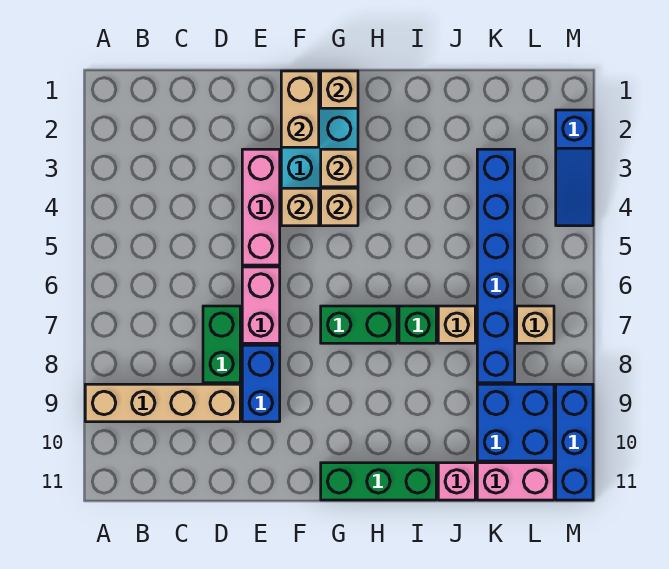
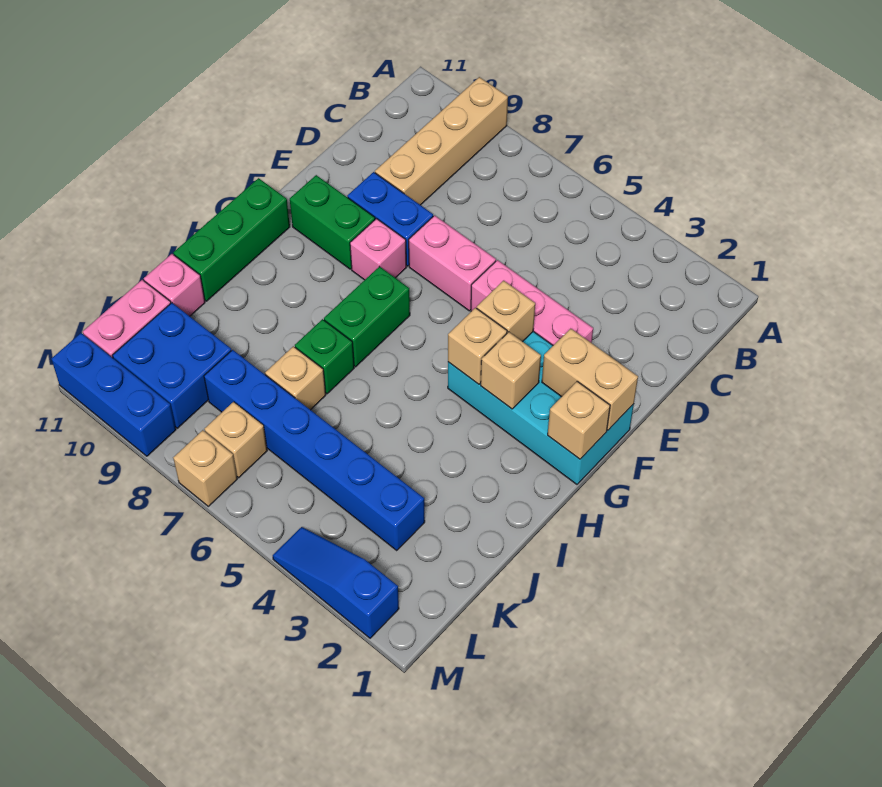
green 1x2 brick [203,306,240,383] -> green 1x2 brick moved to [290,175,375,269]
none -> pink 1x1 brick [350,219,406,280]
none -> tan 1x1 brick [173,430,237,506]

